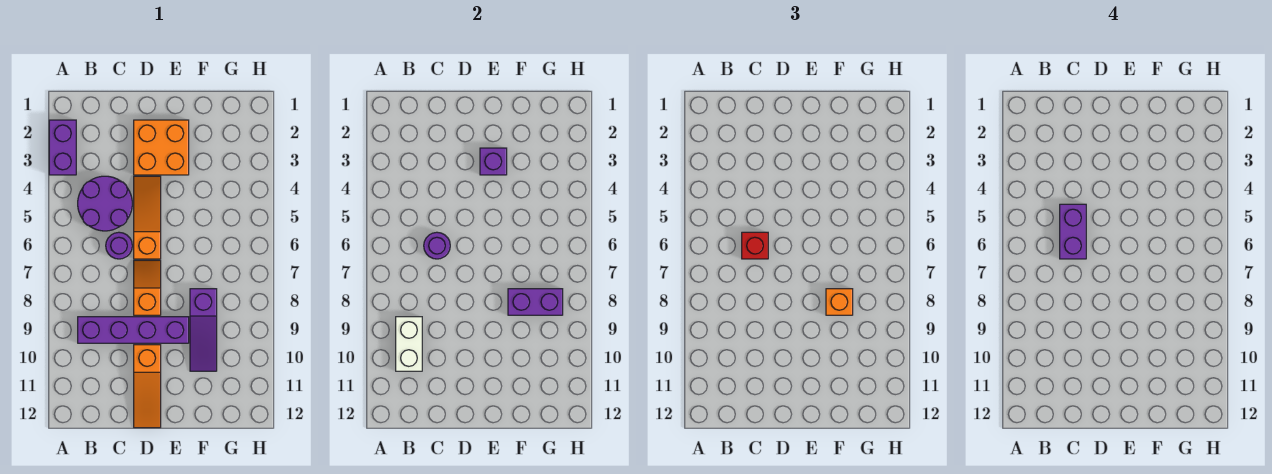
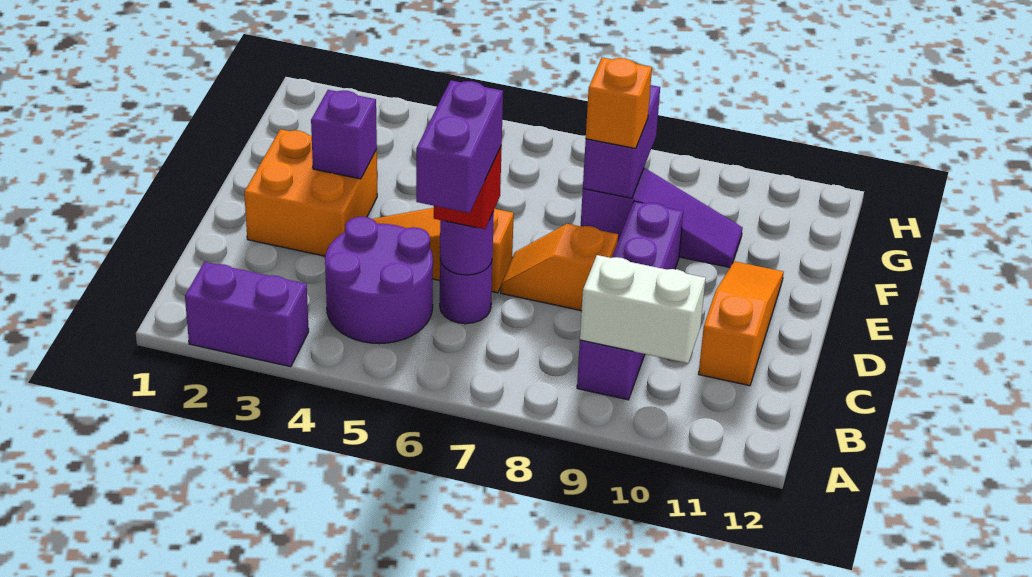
purple 1x2 brick [1060,204,1086,259] -> purple 1x2 brick turned to [416,80,503,213]
orange 1x3 slope [134,345,161,428] -> orange 1x3 slope turned to [699,261,784,386]

